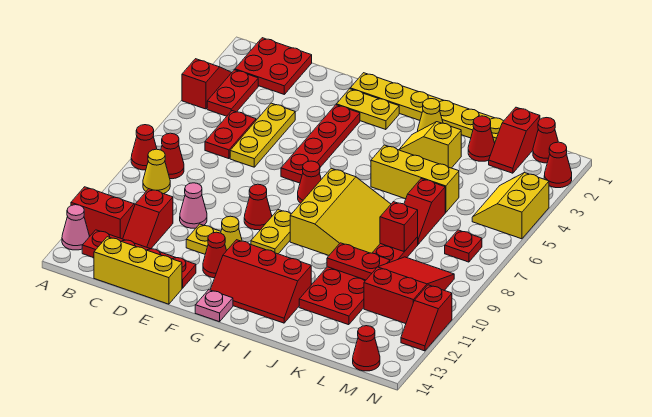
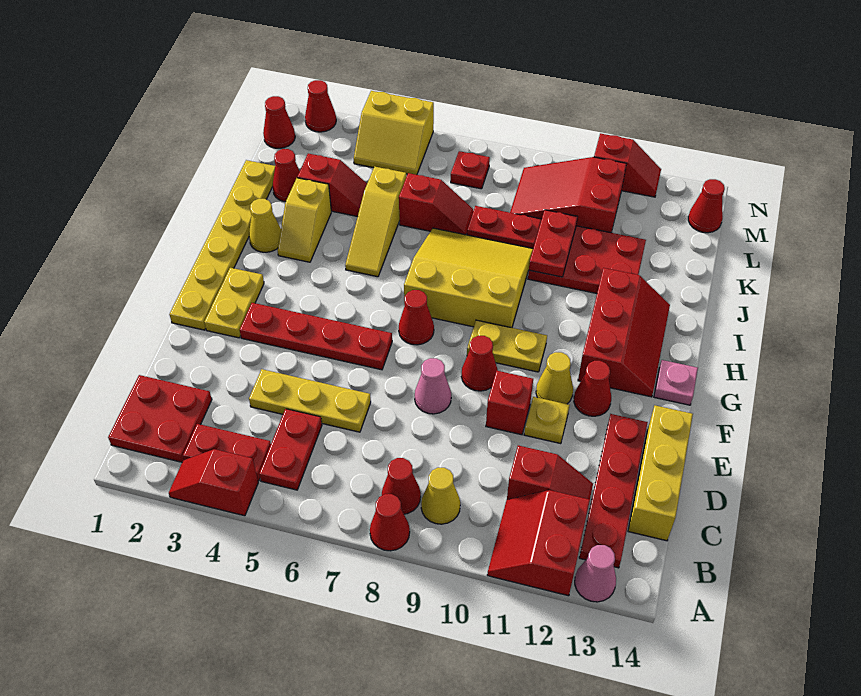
red 1x2 plate [205,111,256,159] -> red 1x2 plate turned to [259,409,322,490]
pink 1x1 cone [180,183,207,228] -> pink 1x1 cone moved to [415,358,451,414]
yellow 1x3 brick [371,145,459,213] -> yellow 1x3 slope [345,167,406,277]
red 1x1 brick [380,202,418,252] -> red 1x1 brick moved to [486,371,533,435]
red 1x2 slope [489,107,540,173] -> red 1x2 slope moved to [297,154,367,217]

